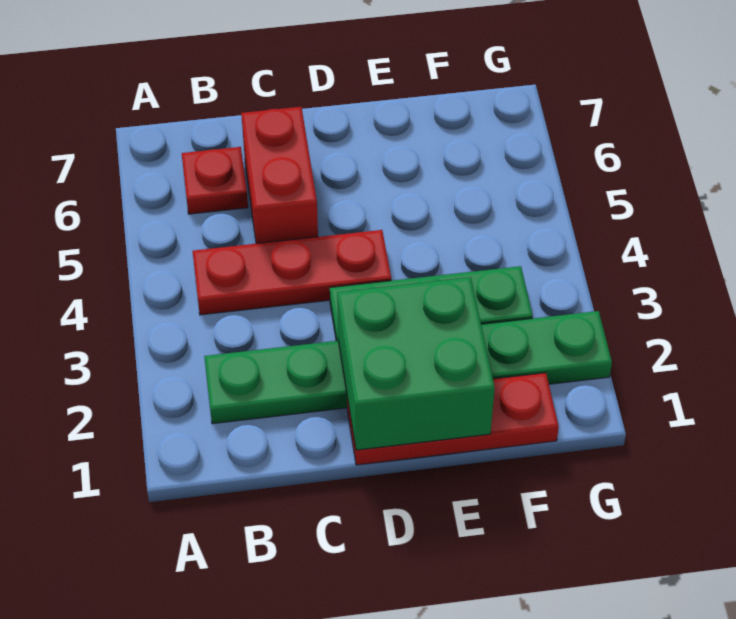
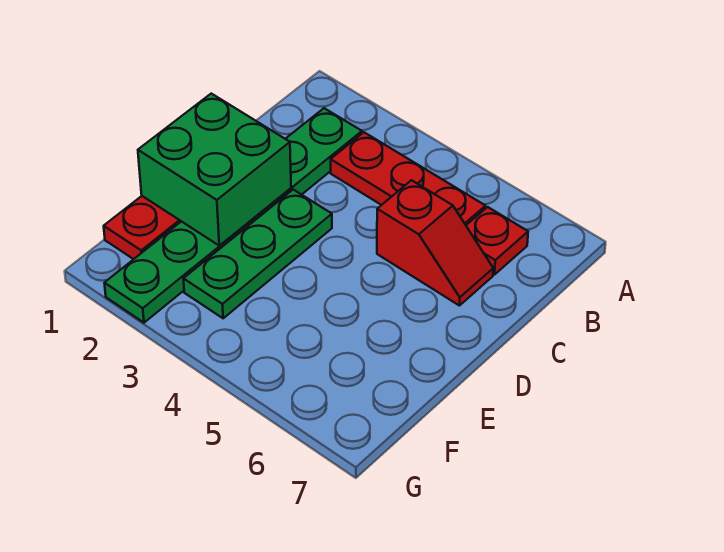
red 1x3 plate [193,230,391,315] -> red 1x3 plate turned to [331,132,486,225]
red 1x2 brick [241,107,318,244] -> red 1x2 slope [377,180,493,306]

